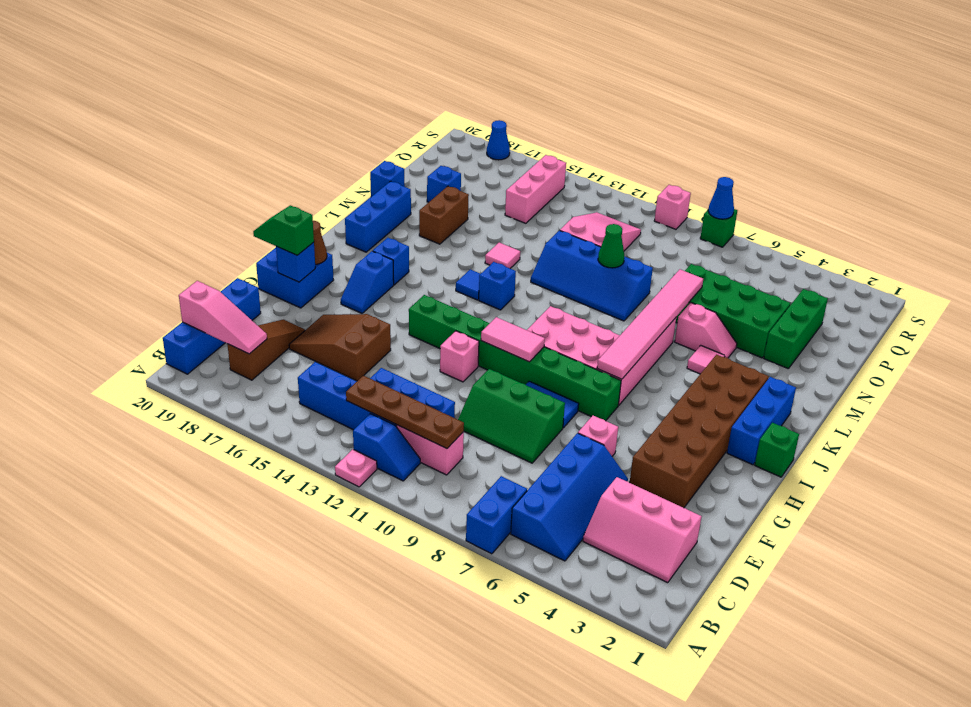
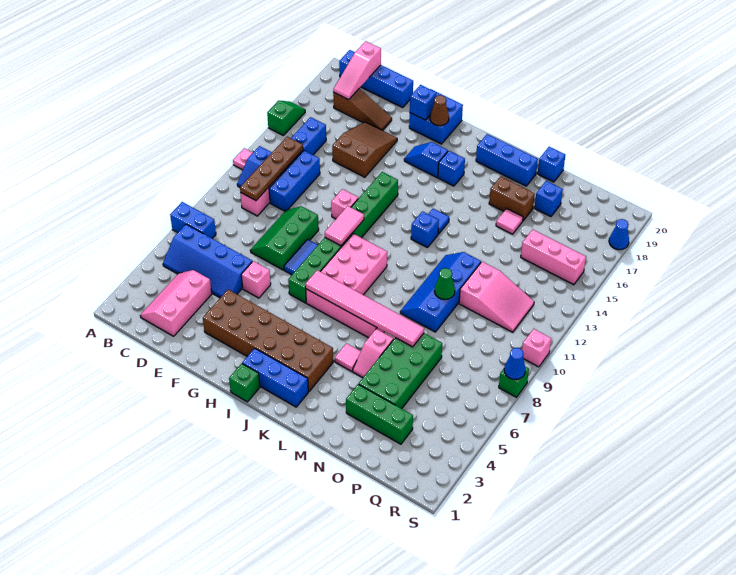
green 1x2 slope [253,205,314,255] -> green 1x2 slope moved to [267,100,305,135]
pink 1x1 tile [485,242,520,268] -> pink 1x1 tile moved to [496,209,523,234]

